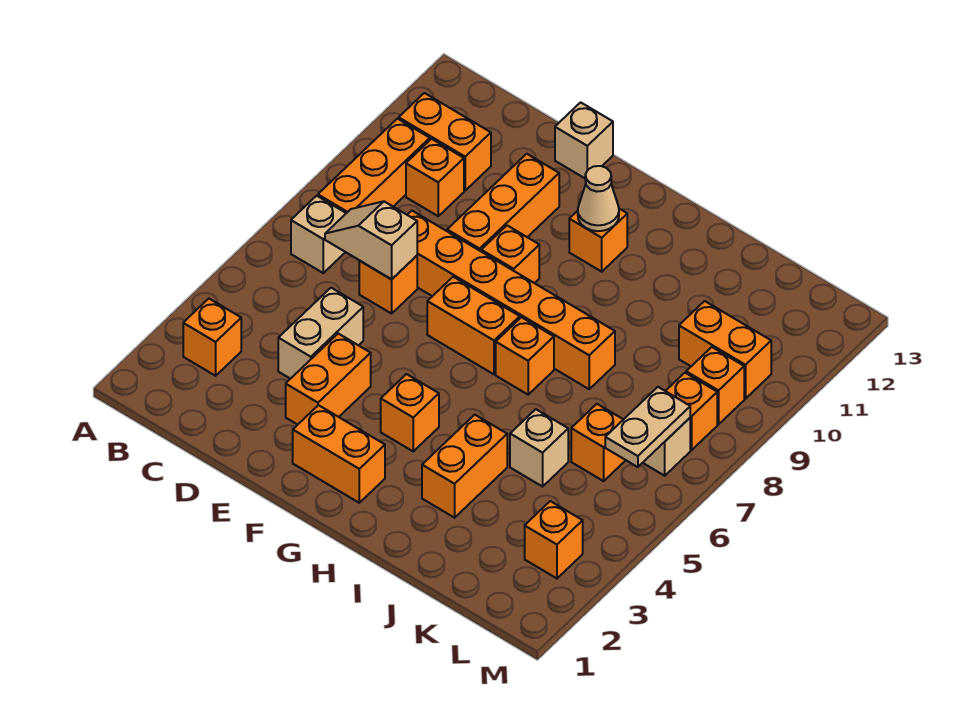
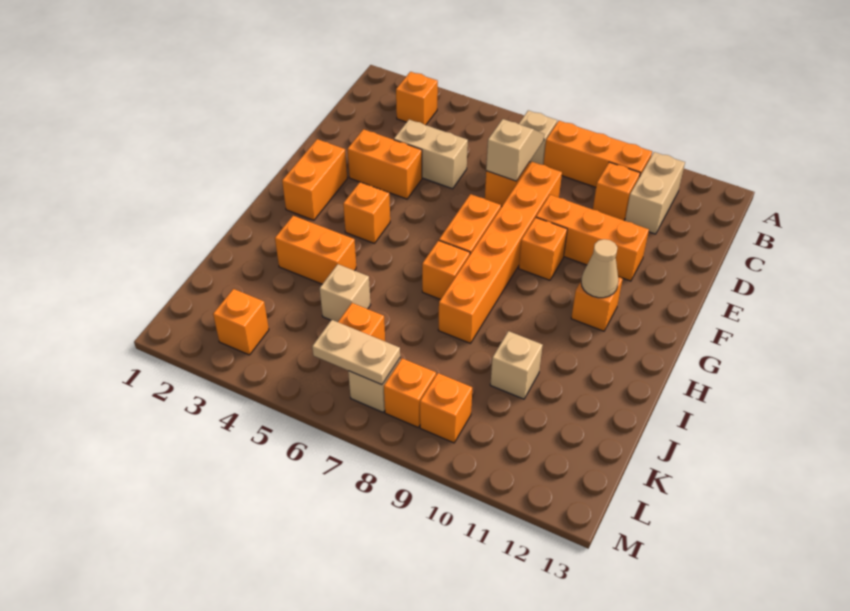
orange 1x2 brick [399,93,491,190] -> tan 1x2 brick [625,152,685,234]
tan 1x1 brick [555,102,613,178] -> tan 1x1 brick moved to [490,331,543,399]
orange 1x2 brick [679,301,771,399] -> none

